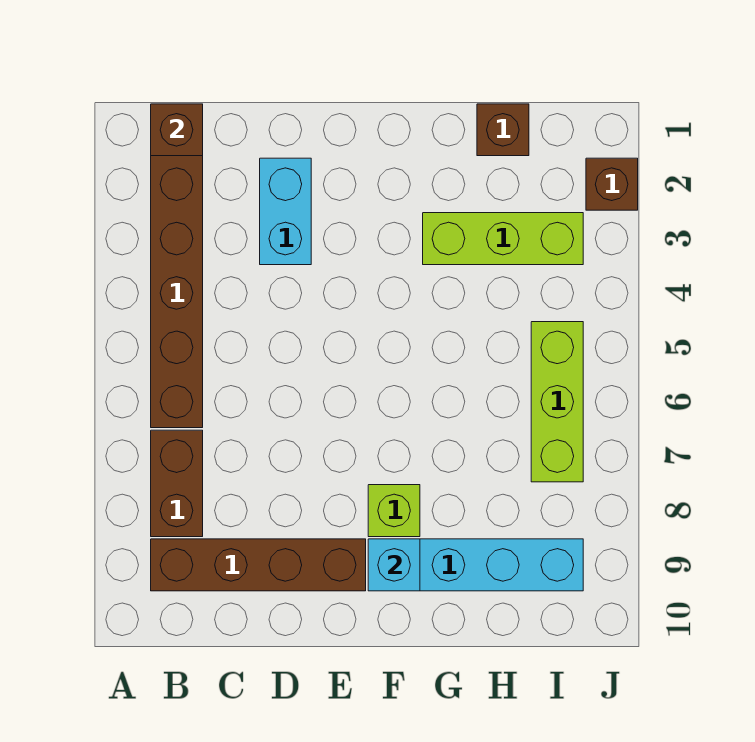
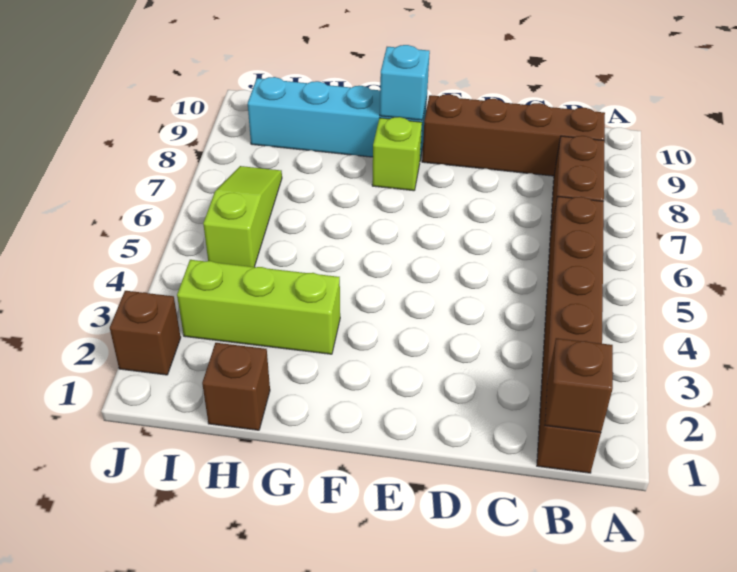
cyan 1x2 brick [260,158,311,265] -> none
lime 1x3 brick [531,322,583,482] -> lime 1x3 slope [203,166,282,267]

